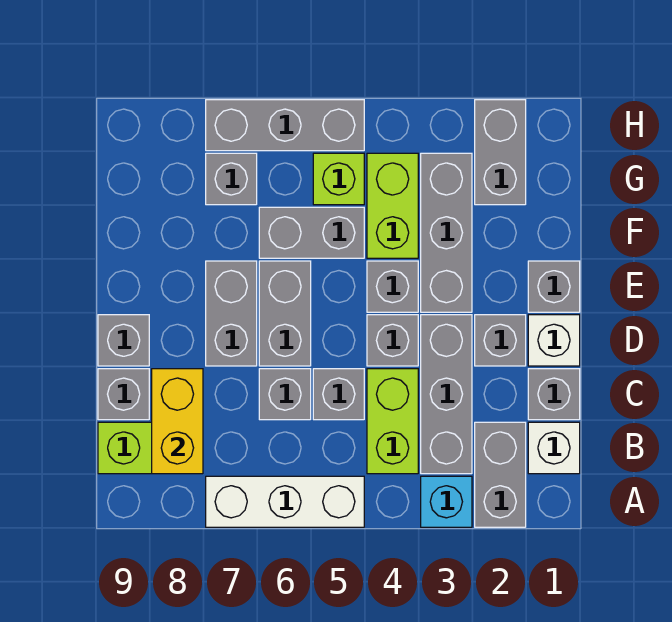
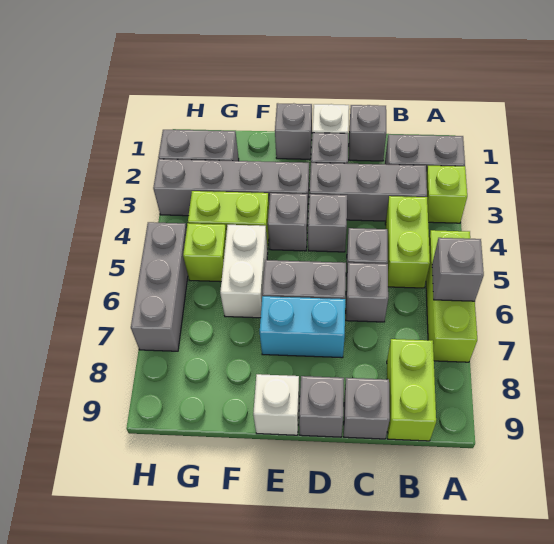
cyan 1x1 brick [421,476,472,527] -> lime 1x1 brick [426,166,467,223]
white 1x3 brick [206,476,364,527] -> lime 1x3 brick [426,230,477,362]
white 1x1 brick [528,422,580,474] -> white 1x1 brick moved to [253,374,300,435]
lime 1x2 brick [367,369,418,474] -> lime 1x2 brick turned to [385,196,430,288]
yellow 1x2 brick [152,369,203,474] -> none
grey 1x2 brick [206,261,257,366] -> cyan 1x2 brick [260,296,345,358]
grey 1x3 brick [421,153,472,312] -> grey 1x4 brick [153,159,309,216]
grey 1x2 brick [259,207,364,258] -> white 1x2 brick [220,225,268,318]
grey 1x1 brick [206,153,257,205] -> grey 1x1 brick moved to [432,238,484,301]

